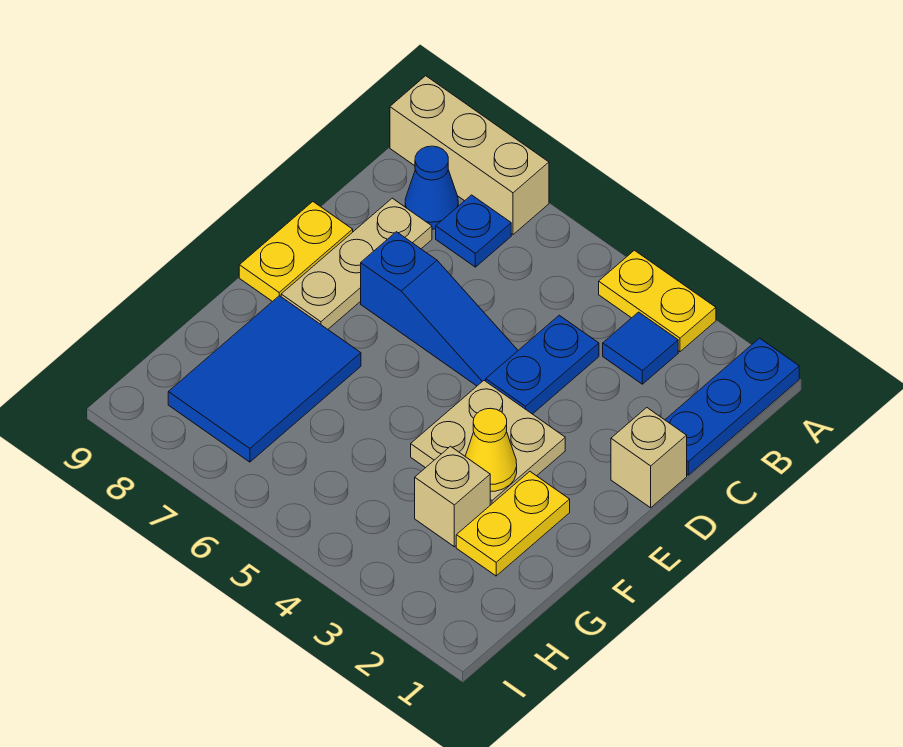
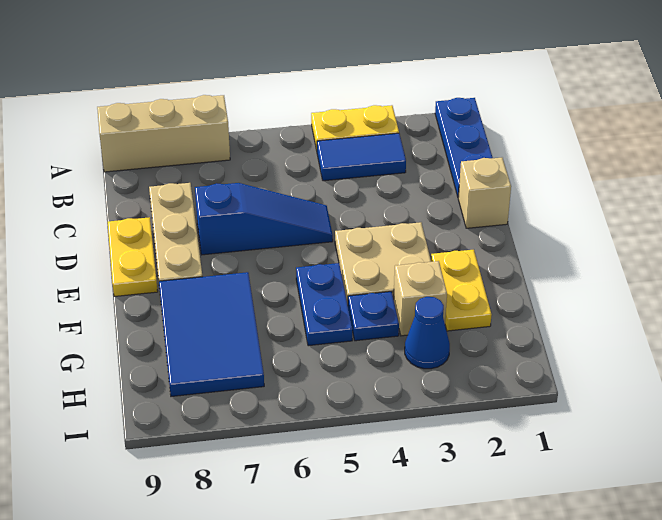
blue 1x1 tile [603,312,678,384] -> blue 1x2 tile [317,133,406,181]
blue 1x1 plate [436,195,511,267] -> blue 1x1 plate moved to [348,292,399,341]
blue 1x1 cone [405,146,458,229] -> blue 1x1 cone moved to [405,297,450,369]
blue 1x2 plate [486,315,599,414] -> blue 1x2 plate moved to [296,263,352,346]
yellow 1x1 cone [465,408,517,491] -> none

